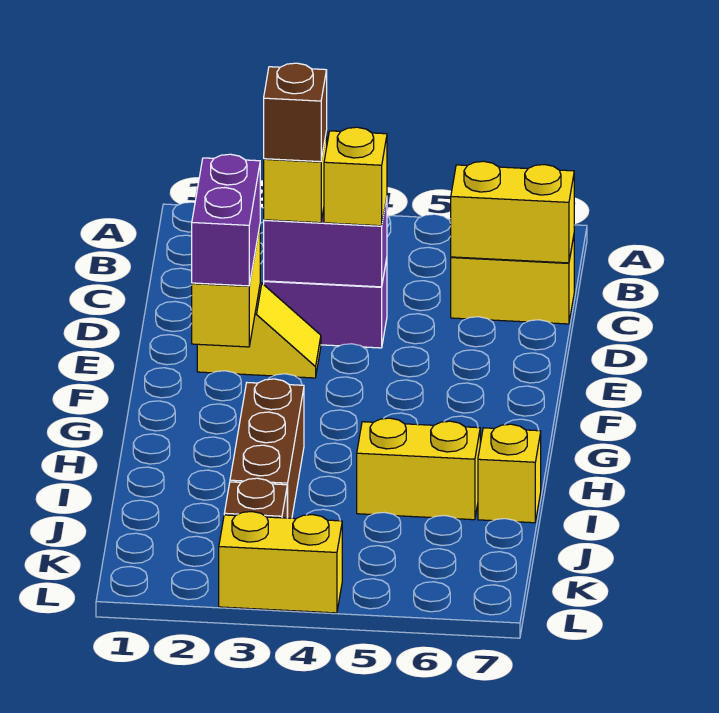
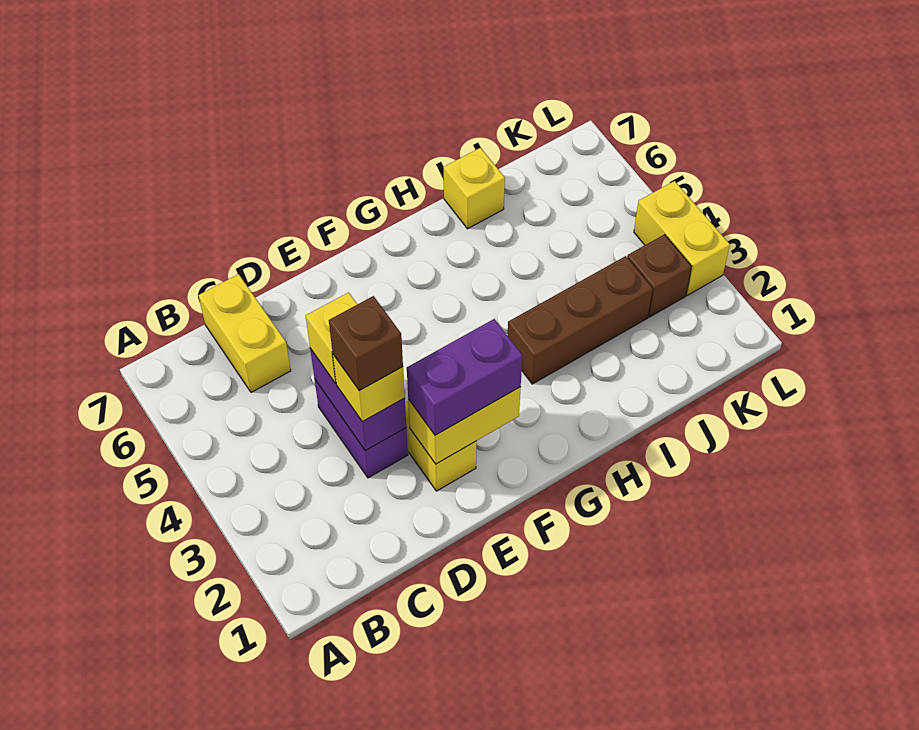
yellow 1x2 brick [451,161,574,263] -> none
yellow 1x2 brick [357,418,480,520] -> none

